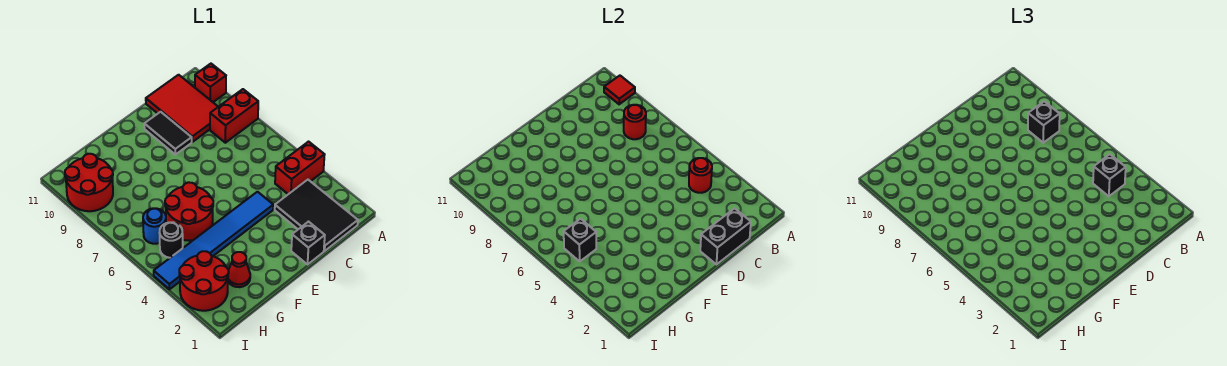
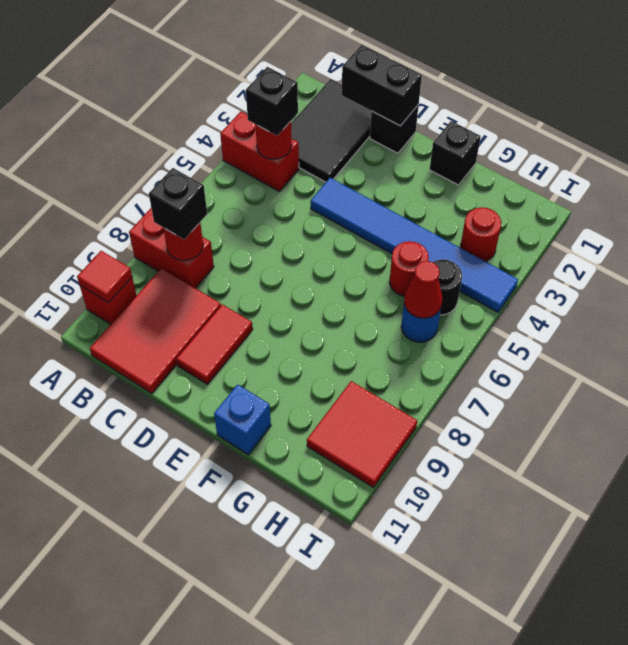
black 1x2 tile [144,112,192,154] -> red 1x2 tile [176,304,253,384]
red 2x2 round brick [165,182,213,241] -> red 1x1 round brick [390,241,429,296]
none -> blue 1x1 brick [214,385,271,455]
red 1x1 cone [228,252,250,287] -> red 1x1 cone moved to [404,261,442,318]
red 2x2 round brick [179,251,229,311] -> red 1x1 round brick [461,208,501,262]
black 1x1 brick [564,219,596,261] -> black 1x1 brick moved to [430,121,481,185]
red 2x2 round brick [65,154,113,211] -> red 2x2 tile [307,381,417,487]

